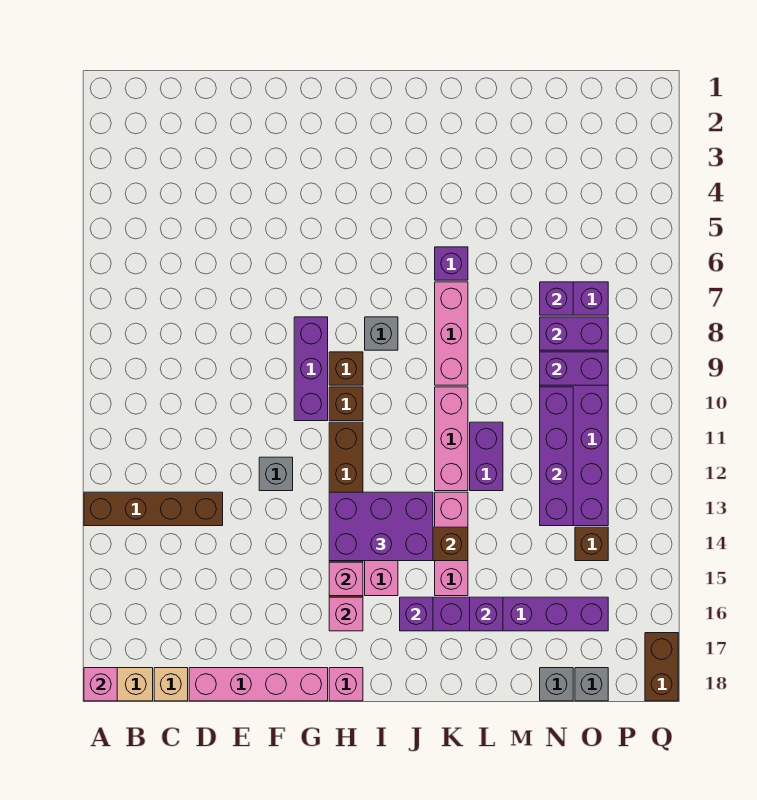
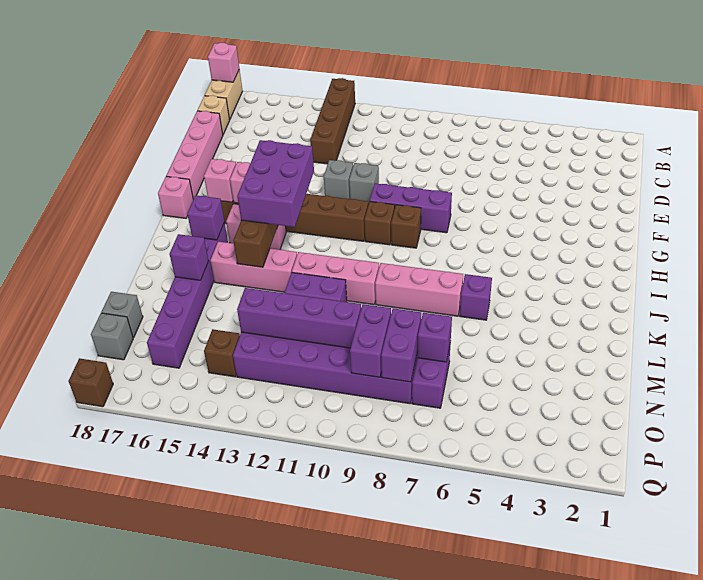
grey 1x1 brick [365,317,398,350] -> grey 1x1 brick moved to [349,163,379,204]
brown 1x2 brick [645,633,678,701] -> brown 1x1 brick [69,358,113,407]

